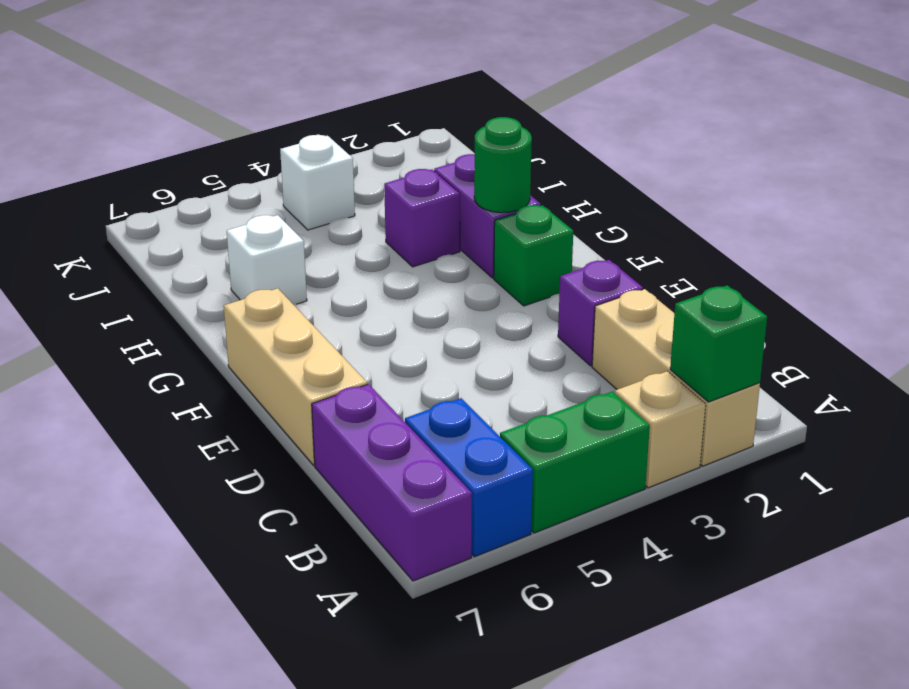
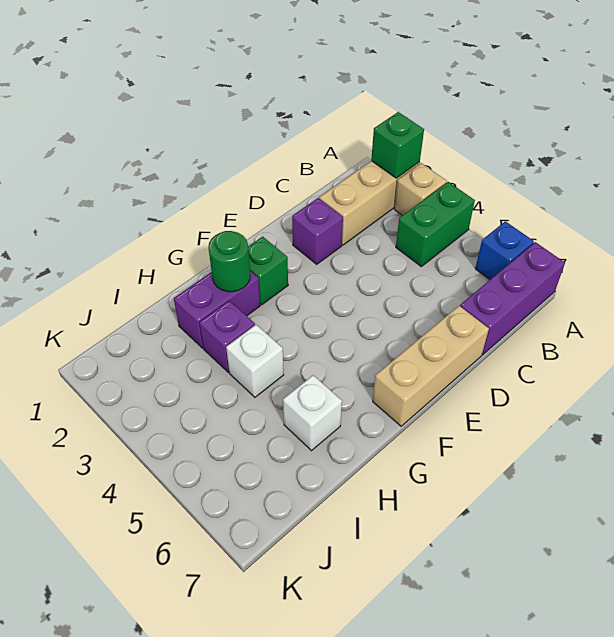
green 1x2 brick [500,392,650,533] -> green 1x2 brick turned to [396,182,475,267]
blue 1x2 brick [405,398,533,557] -> blue 1x1 brick [475,221,534,280]
white 1x1 brick [280,135,355,230] -> white 1x1 brick moved to [226,325,284,397]

